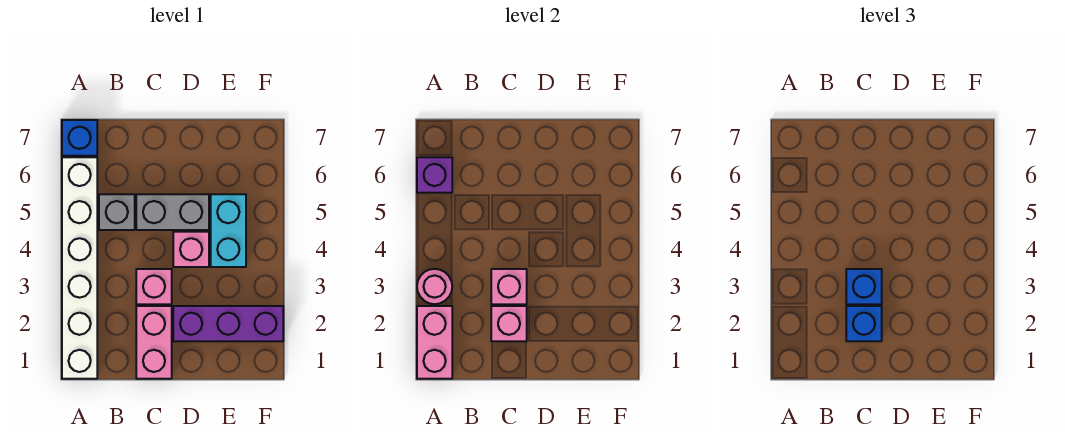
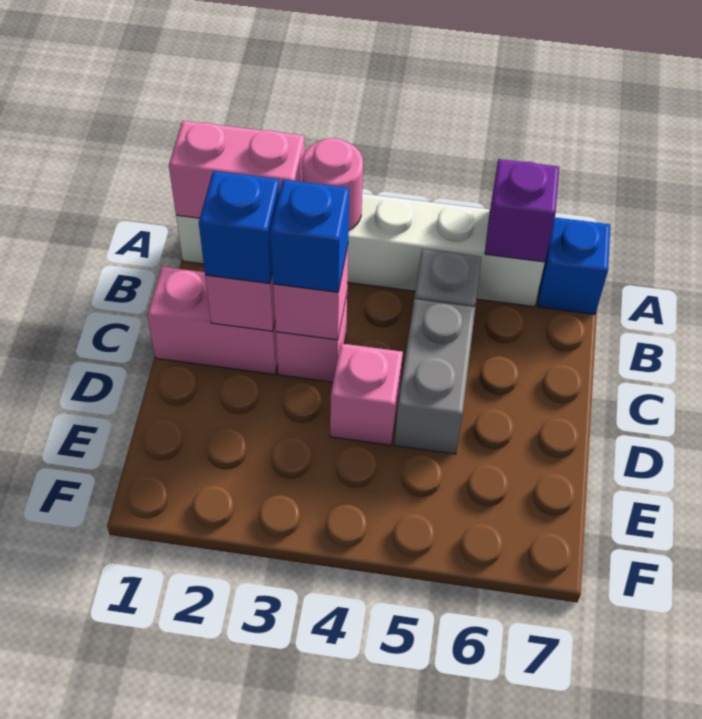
purple 1x3 brick [173,306,283,341] -> none
cyan 1x2 brick [211,194,246,267] -> none

